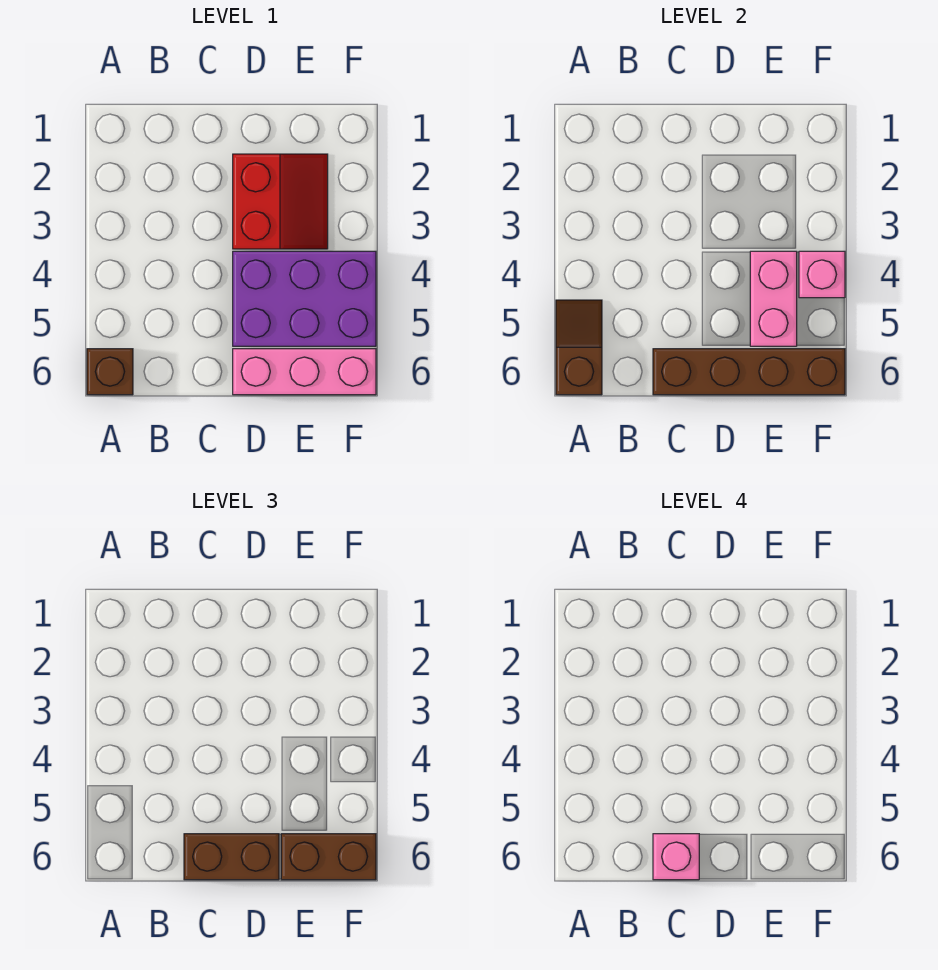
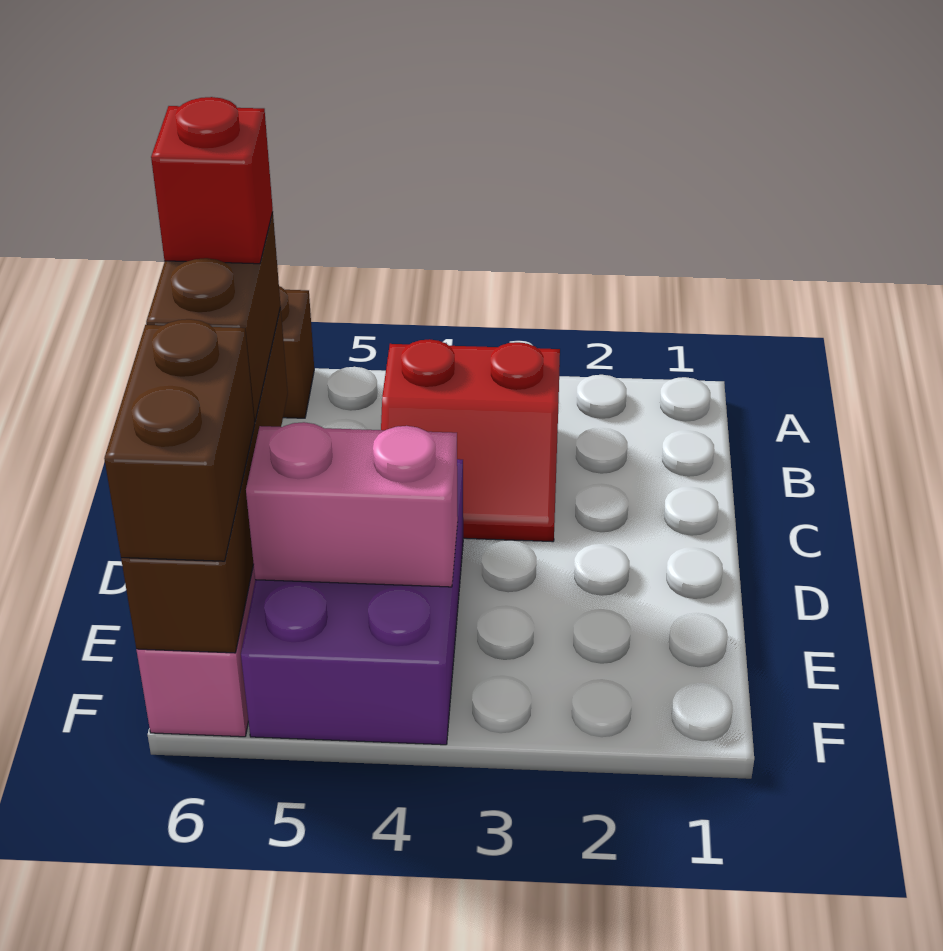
brown 1x2 slope [556,300,602,395] -> none
pink 1x1 brick [653,834,699,880] -> red 1x1 brick [151,97,273,264]
red 2x2 slope [233,154,328,249] -> red 2x2 slope moved to [381,339,560,542]
pink 1x1 brick [799,251,845,298] -> none

